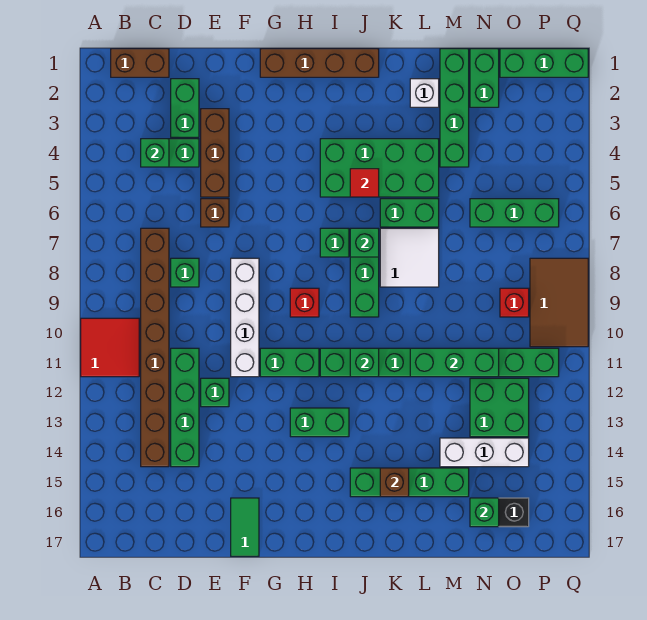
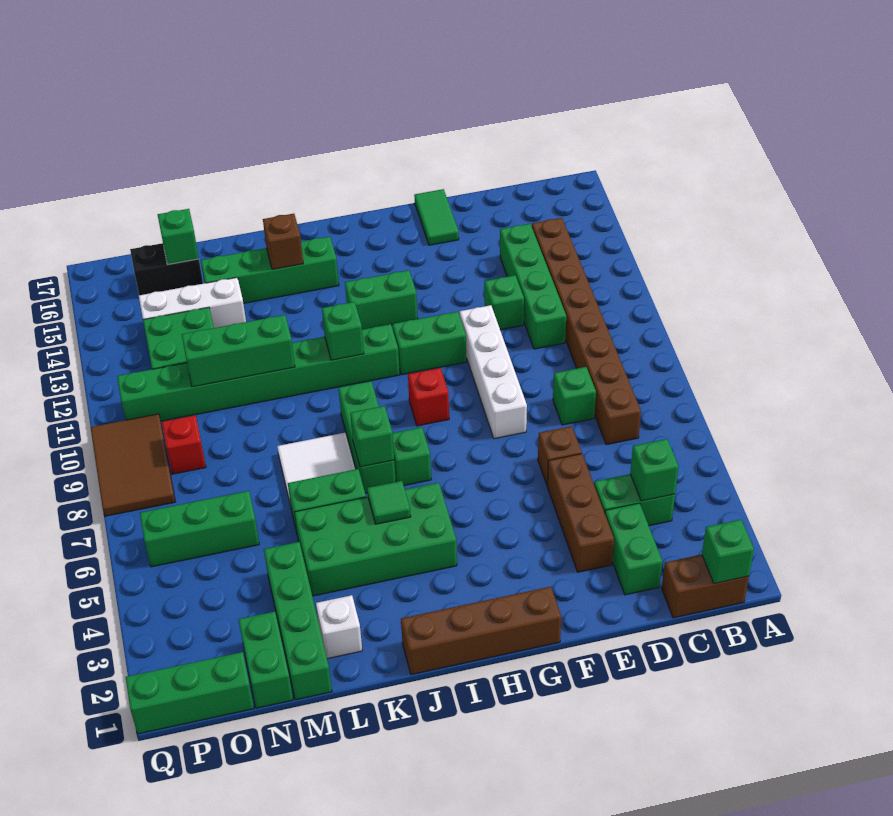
red 2x2 tile [81,318,139,377] -> none
none -> green 1x1 brick [702,520,754,584]
red 1x1 tile [350,169,379,197] -> green 1x1 tile [367,481,411,524]

